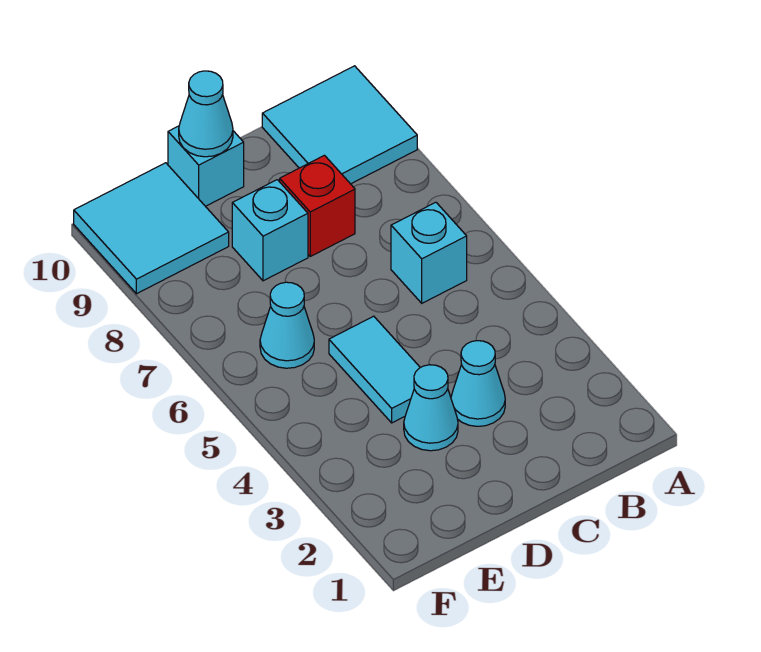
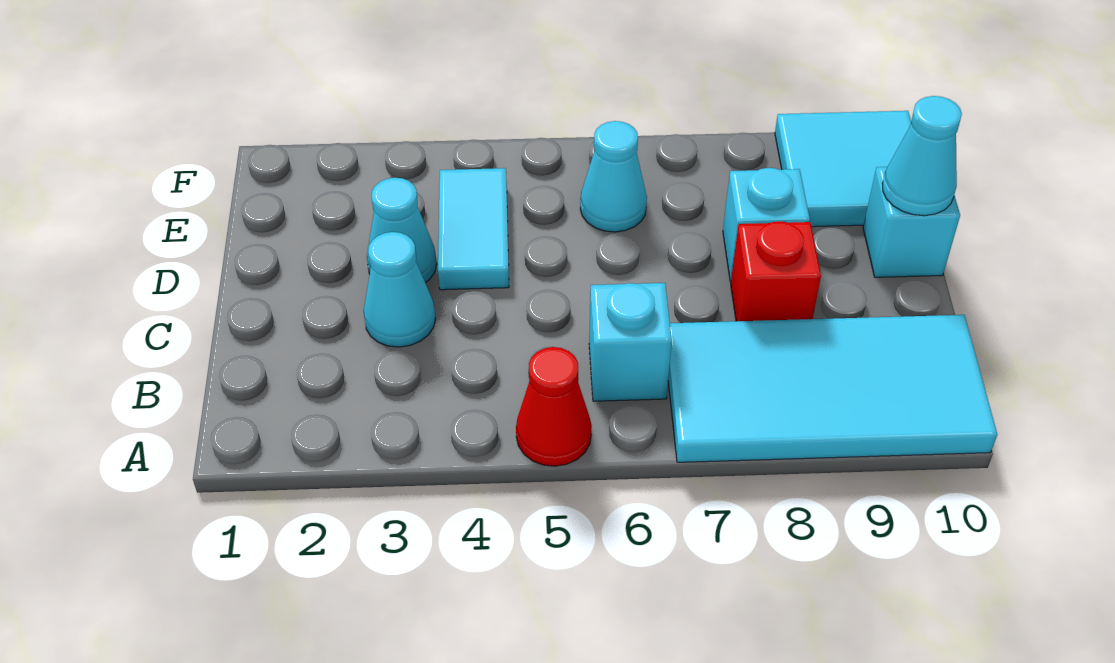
none -> red 1x1 cone [516,347,592,466]
cyan 2x2 tile [262,66,417,184] -> cyan 2x4 tile [668,315,997,462]
cyan 1x2 tile [329,316,420,423] -> cyan 1x2 tile turned to [438,168,509,290]

